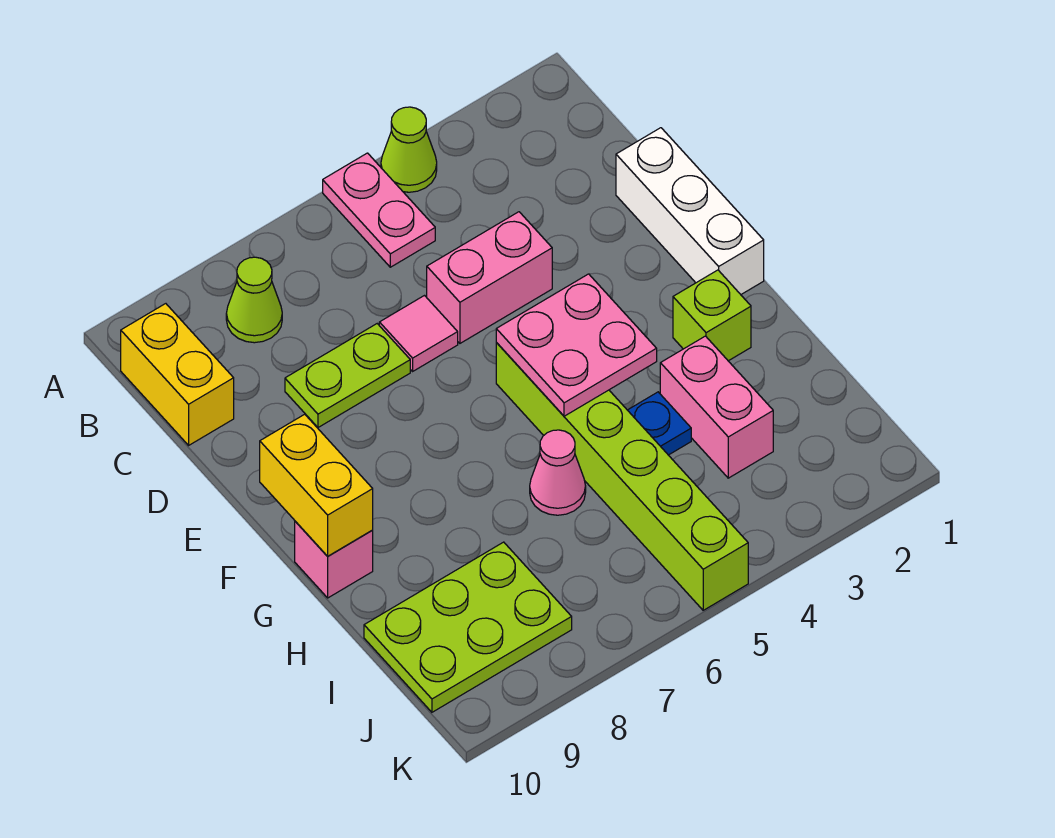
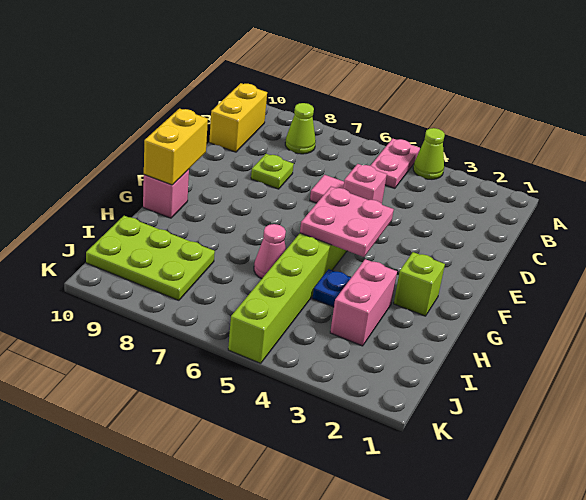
white 1x3 brick [616,128,764,294] -> none
pink 1x2 brick [427,212,552,343] -> pink 1x1 brick [343,164,387,204]
lime 1x2 plate [285,324,410,427] -> lime 1x1 plate [251,154,294,189]

